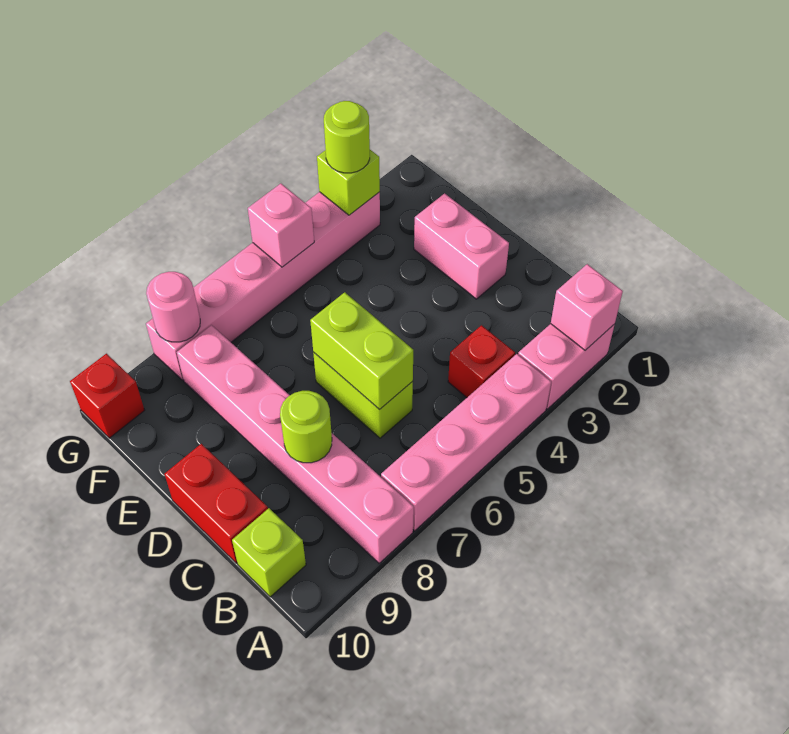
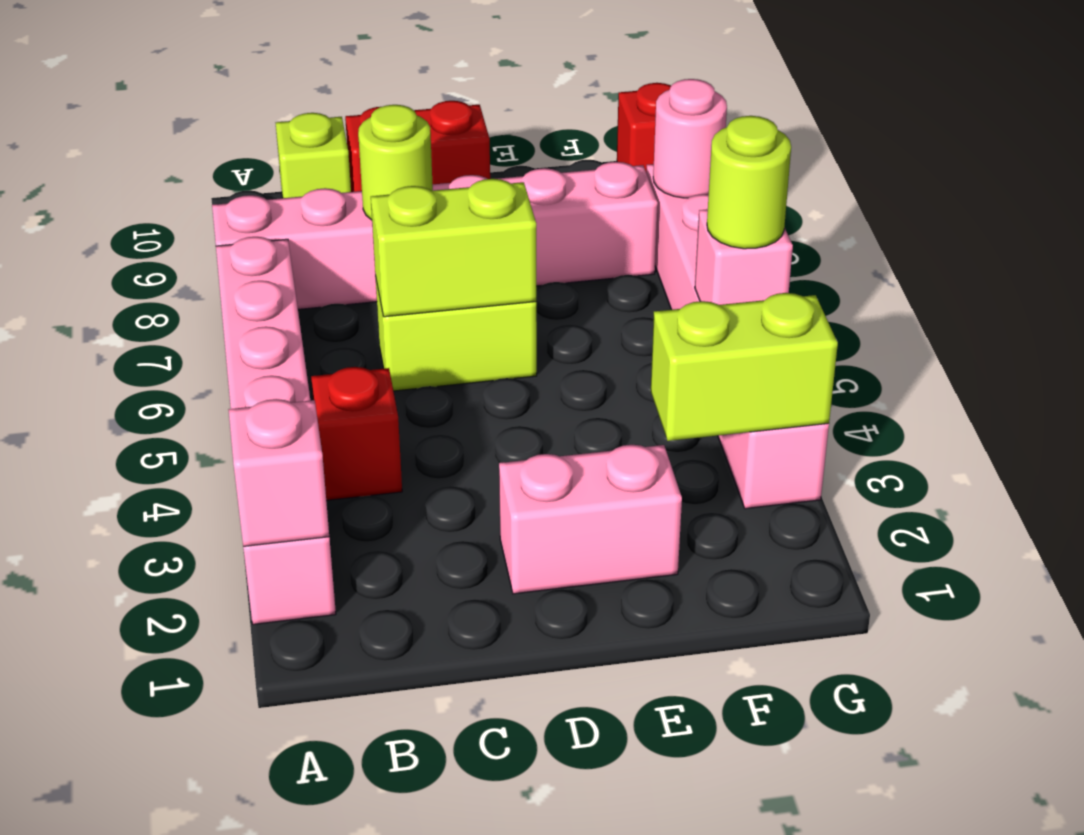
lime 1x1 brick [317,150,380,215] -> lime 1x2 brick [651,293,838,441]
lime 1x1 round brick [324,101,370,173] -> lime 1x1 round brick moved to [707,116,791,249]

